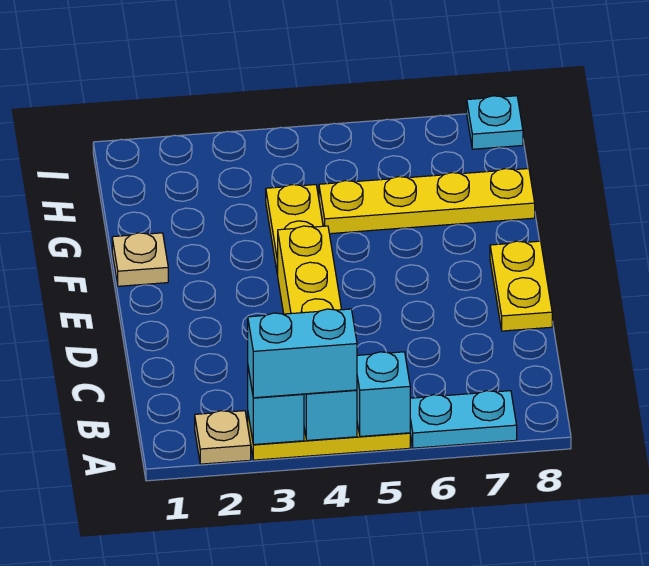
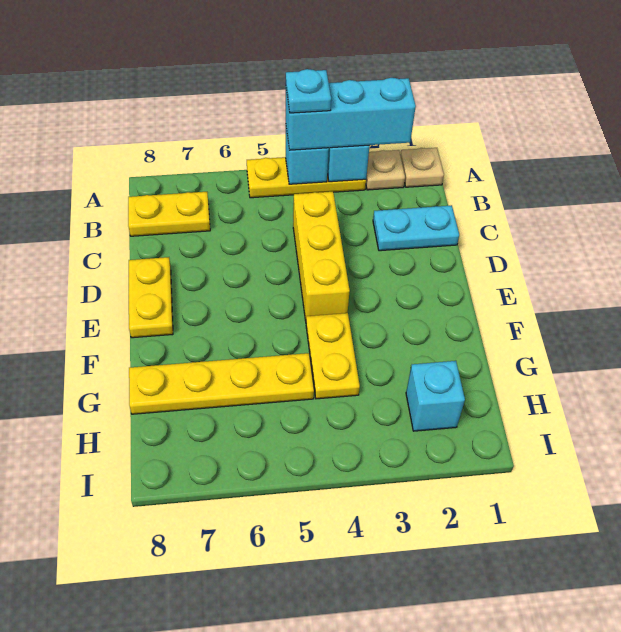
cyan 1x2 brick [248,309,357,398] -> cyan 1x3 brick [286,78,416,150]
cyan 1x1 brick [357,352,410,437] -> cyan 1x1 brick moved to [406,361,465,431]
cyan 1x2 plate [410,391,517,448] -> cyan 1x2 plate moved to [373,205,459,251]
none -> yellow 1x2 plate [128,192,210,236]
tan 1x1 plate [112,233,168,286] -> tan 1x1 plate moved to [400,148,444,187]
cyan 1x1 plate [467,96,523,149] -> cyan 1x1 plate moved to [286,69,331,113]

